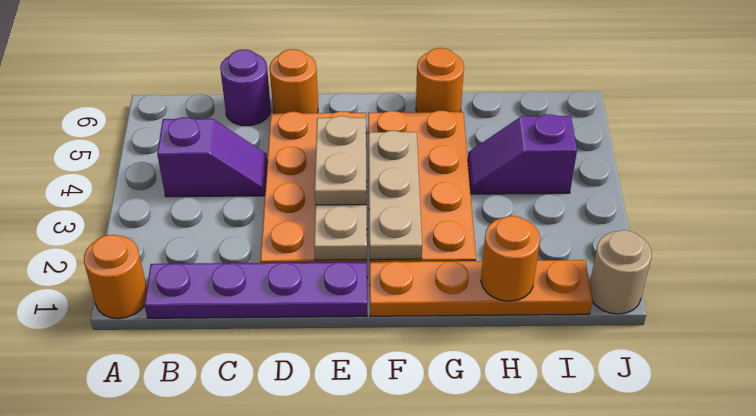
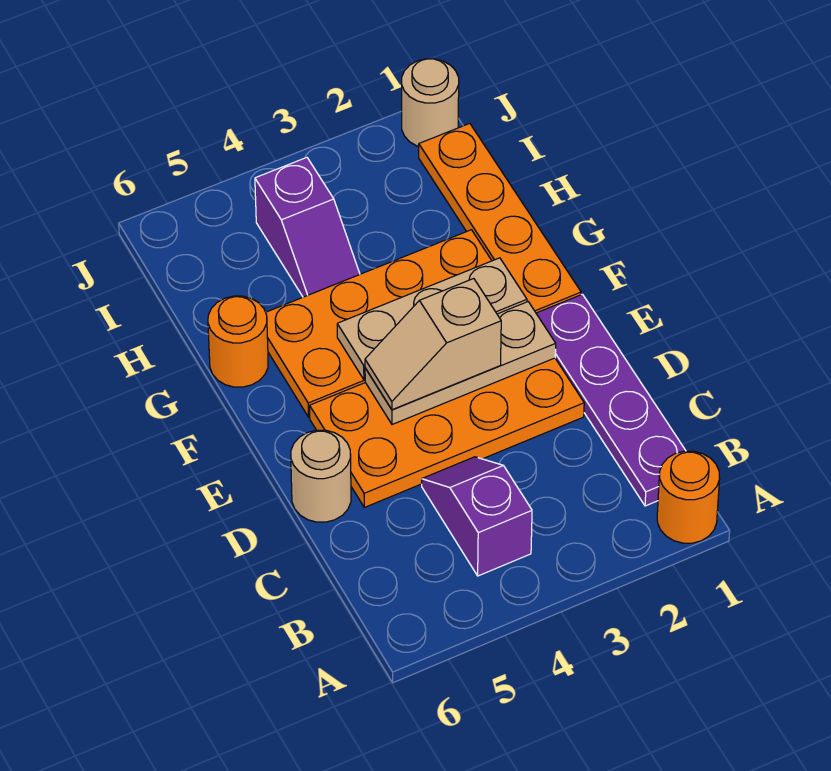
purple 1x1 round brick [220,50,271,126] -> none
orange 1x1 round brick [269,49,318,113] -> tan 1x1 round brick [291,430,351,522]
tan 1x2 plate [315,116,367,205] -> tan 1x2 slope [365,279,501,410]
orange 1x1 round brick [481,216,540,301] -> none

